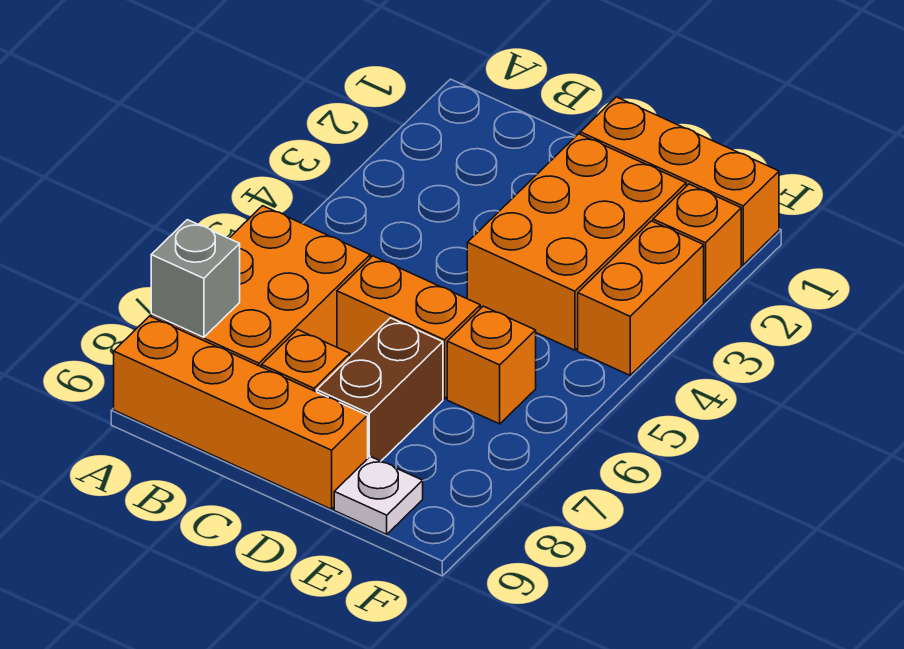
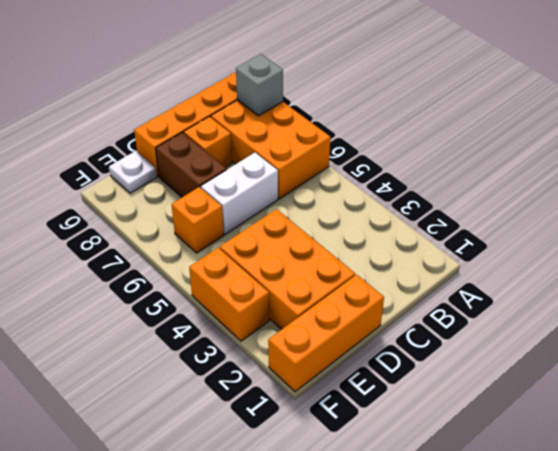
orange 1x2 brick [337,256,480,399] -> white 1x2 brick [201,153,278,234]
orange 1x1 brick [653,184,741,302] -> none

